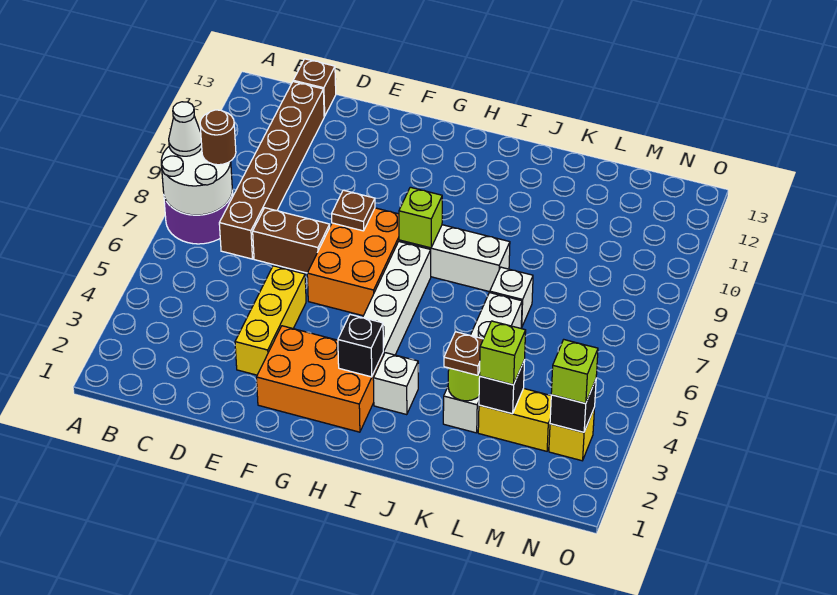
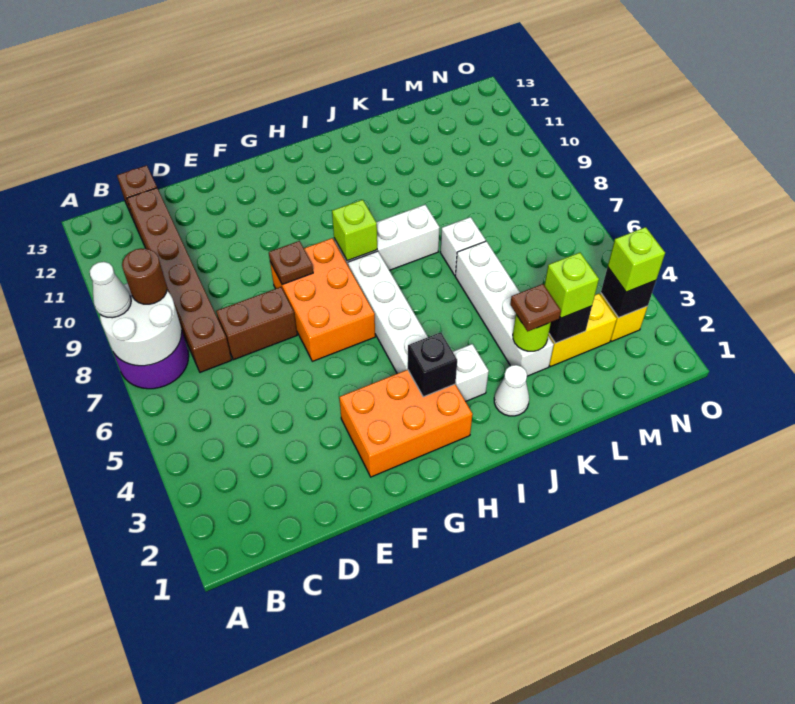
yellow 1x3 brick [235,266,306,375] -> none
none -> white 1x1 cone [494,365,529,416]

